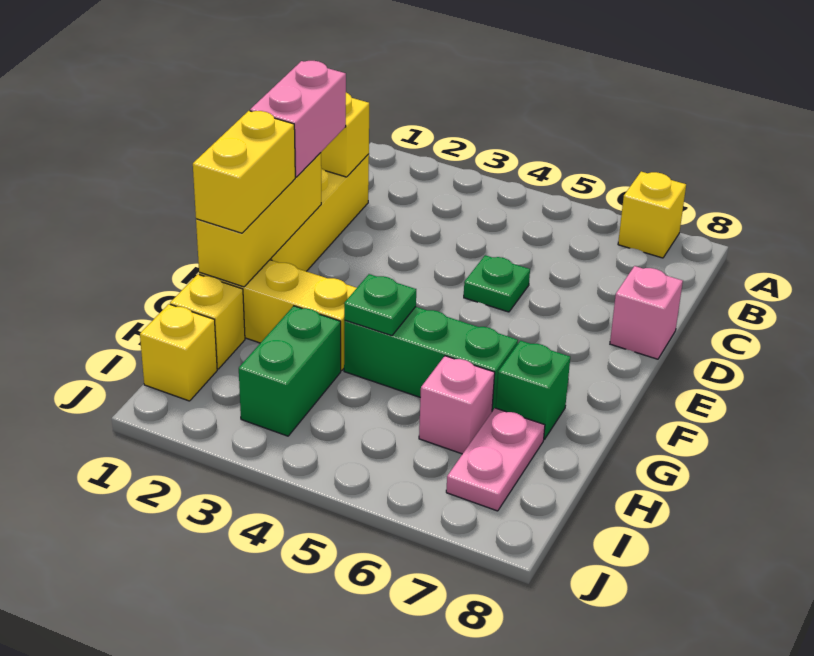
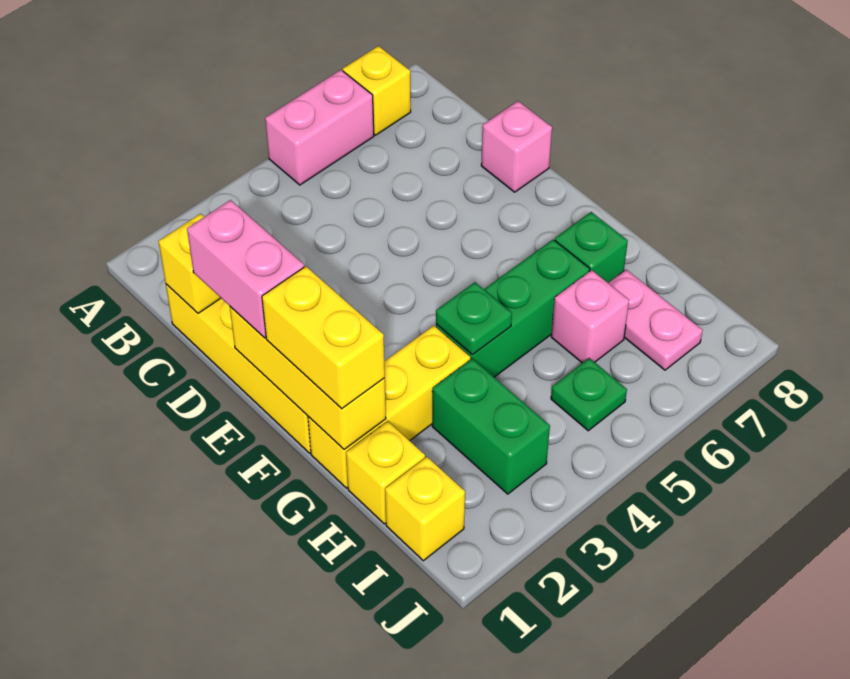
none -> pink 1x2 brick [265,70,374,185]
green 1x1 plate [464,255,530,312] -> green 1x1 plate moved to [551,358,627,431]

